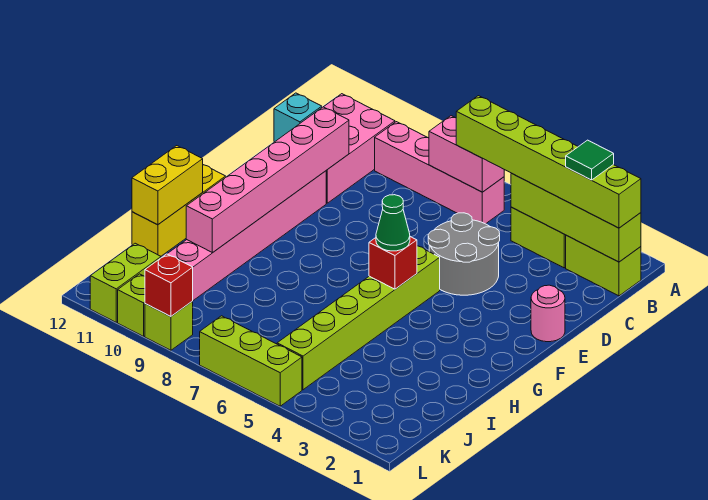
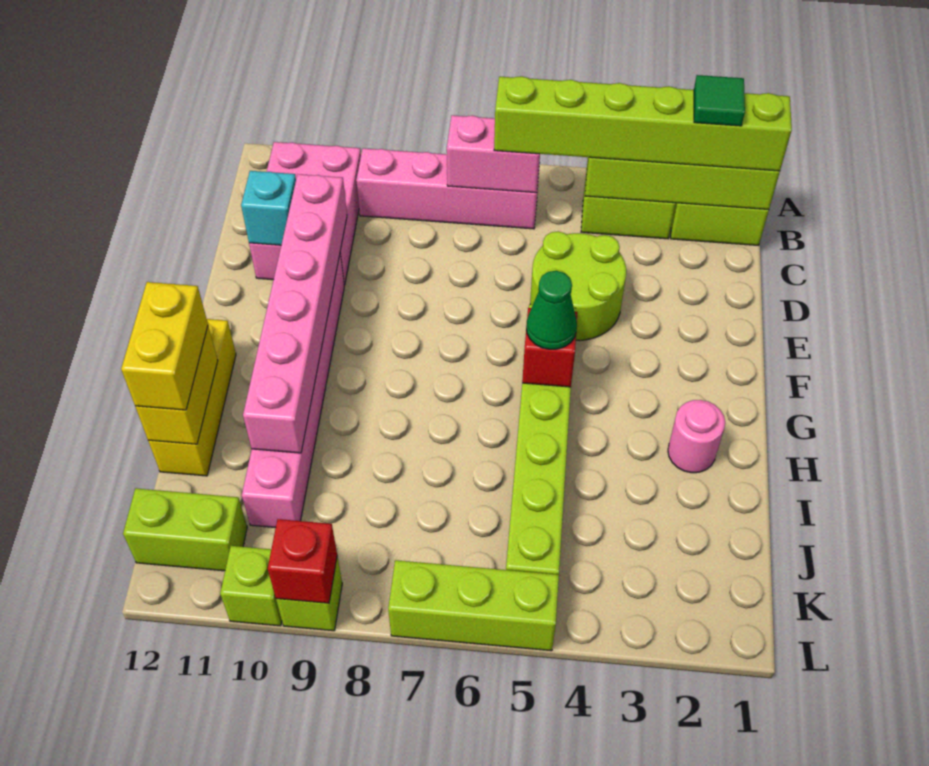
grey 2x2 round brick [428,213,500,295] -> lime 2x2 round brick [530,231,626,341]
pink 1x1 round brick [531,285,565,342] -> pink 1x1 round brick moved to [668,400,725,473]
none -> yellow 1x2 brick [121,282,208,410]
lime 1x2 brick [90,243,161,322] -> lime 1x2 brick turned to [123,488,247,571]

